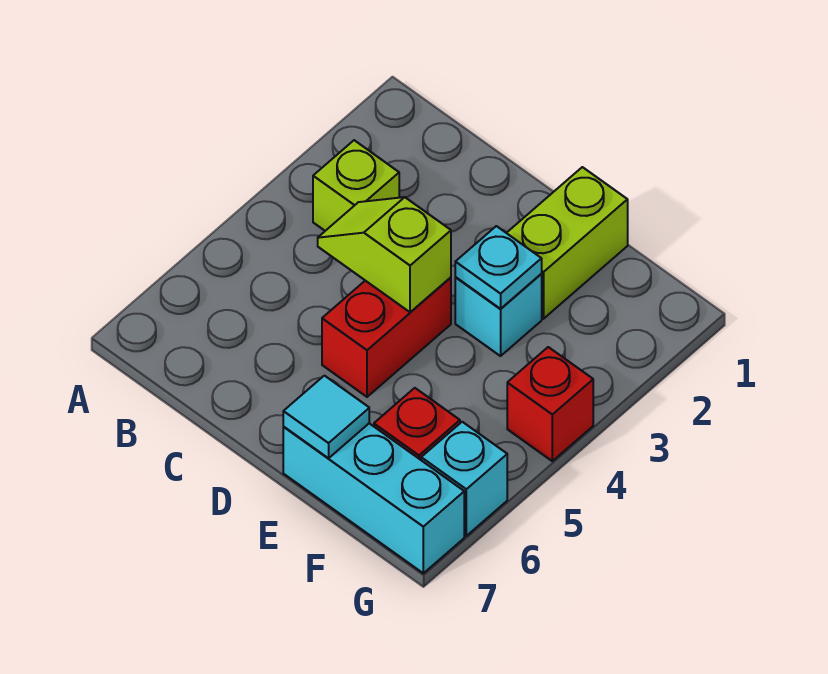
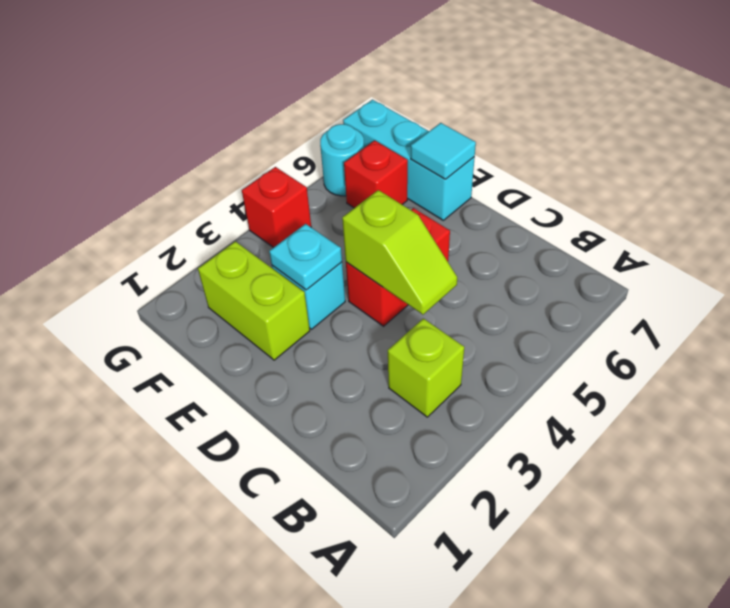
lime 1x2 brick [507,167,628,319] -> lime 1x2 brick turned to [198,241,310,360]
cyan 1x1 brick [421,422,507,536] -> cyan 1x1 round brick [320,124,364,196]

